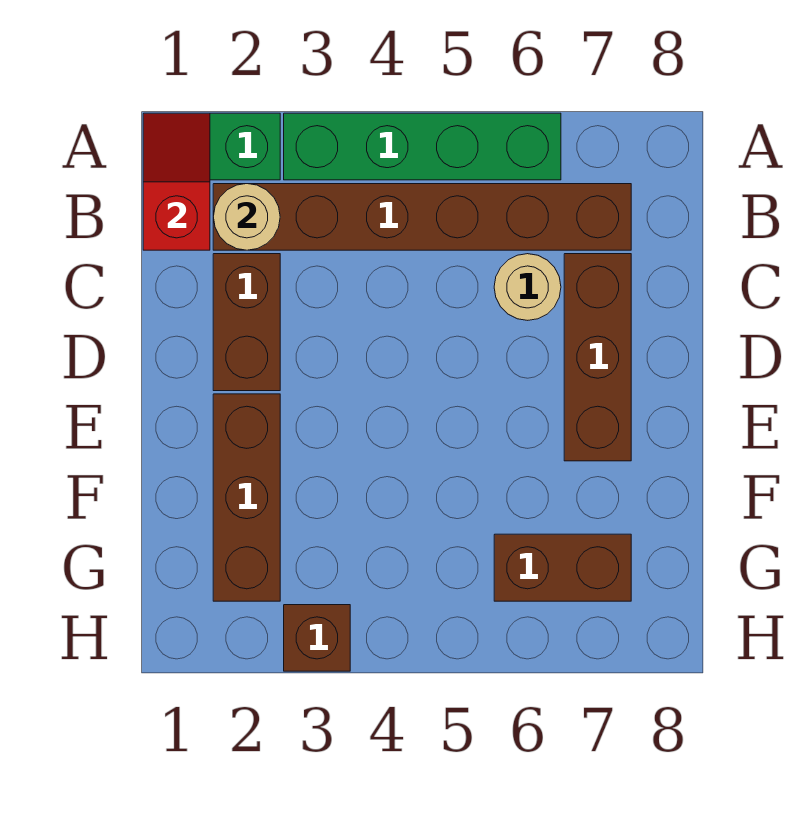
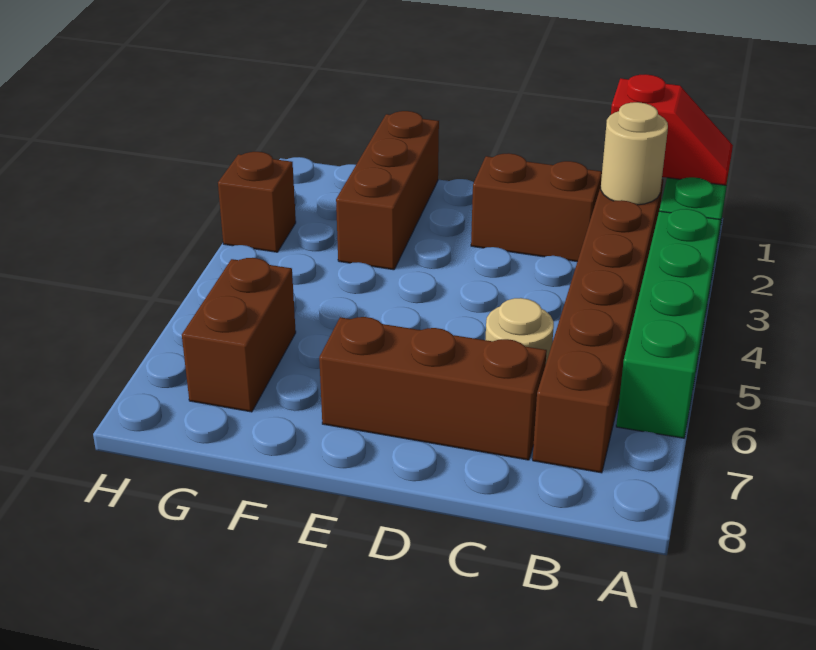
brown 1x3 brick [213,394,280,601] -> brown 1x3 brick turned to [336,111,439,270]

